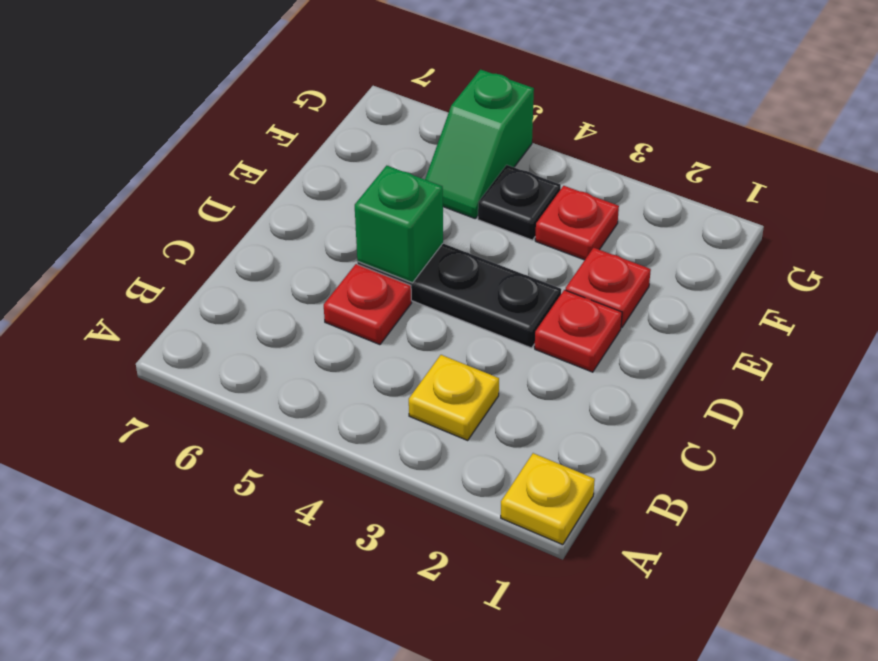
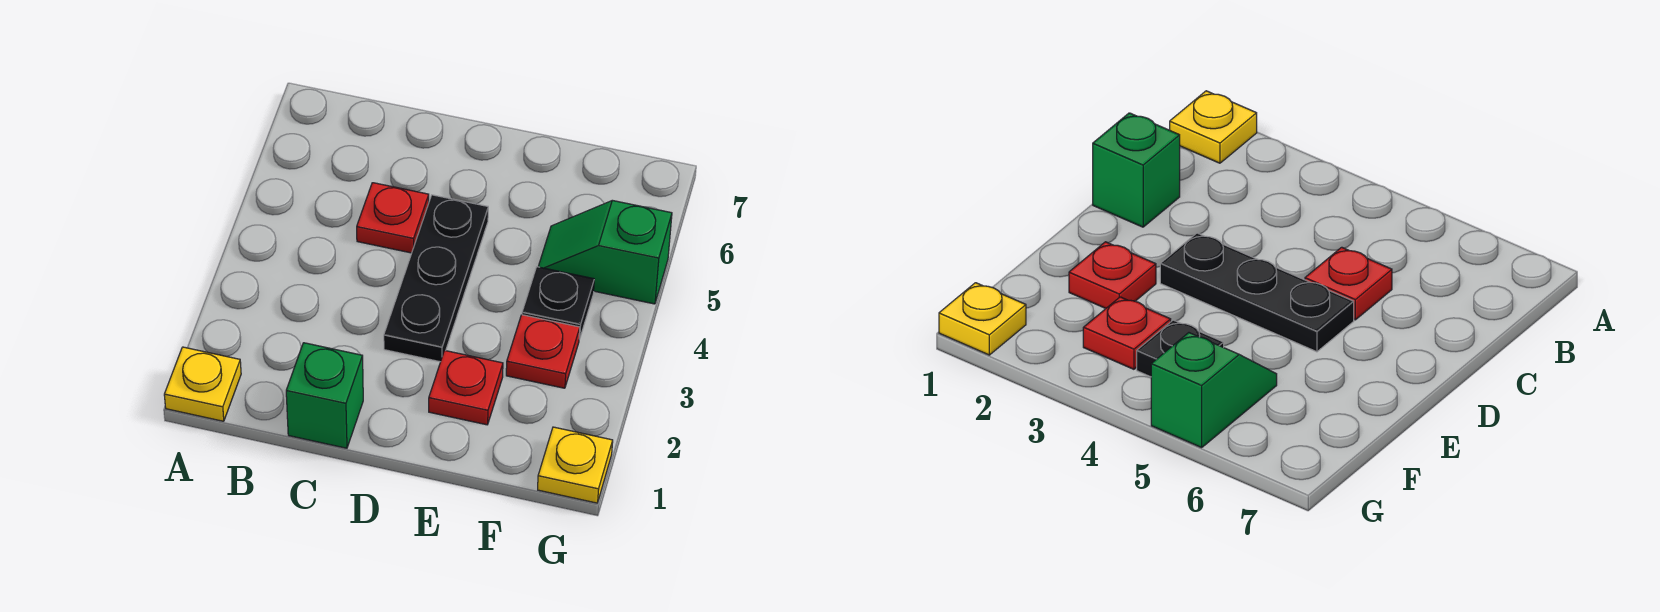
yellow 1x1 plate [409,355,499,440] -> yellow 1x1 plate moved to [538,427,613,503]
red 1x1 plate [535,290,622,372] -> none
green 1x1 brick [355,166,443,283] -> green 1x1 brick moved to [286,343,363,448]

